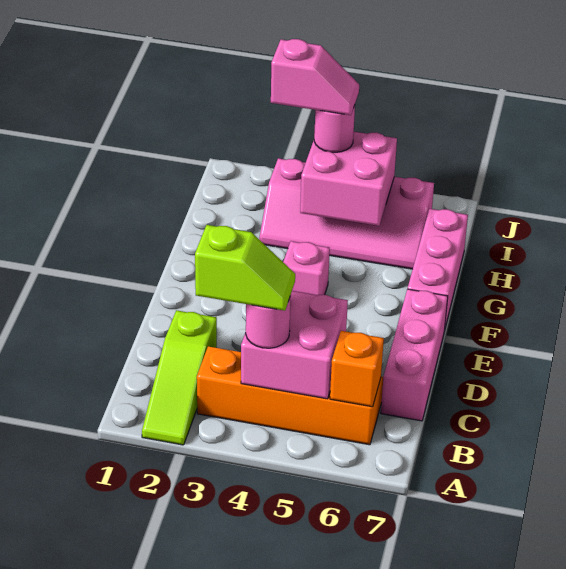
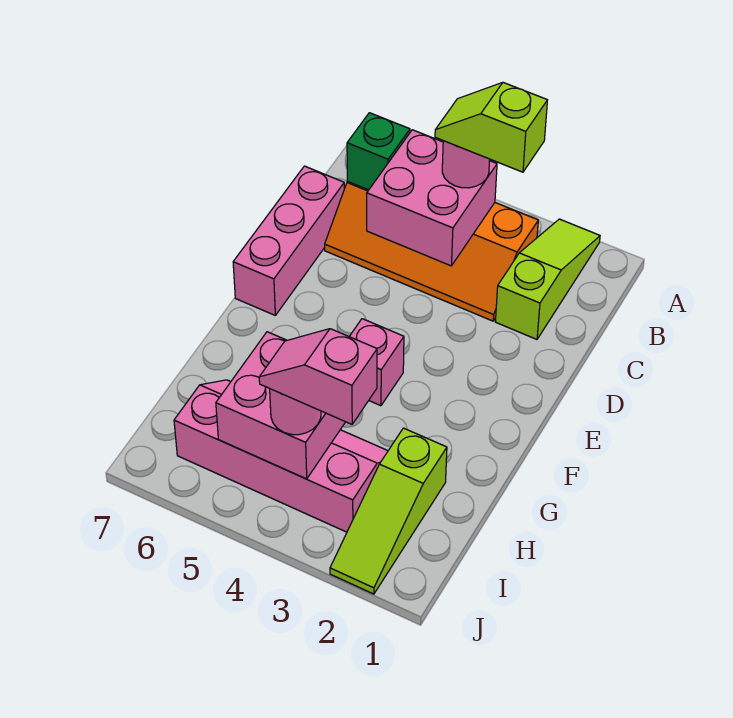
orange 1x1 brick [330,331,384,407] -> green 1x1 brick [347,113,410,190]
pink 1x3 brick [408,209,468,331] -> none
none -> lime 1x3 slope [330,428,447,594]

